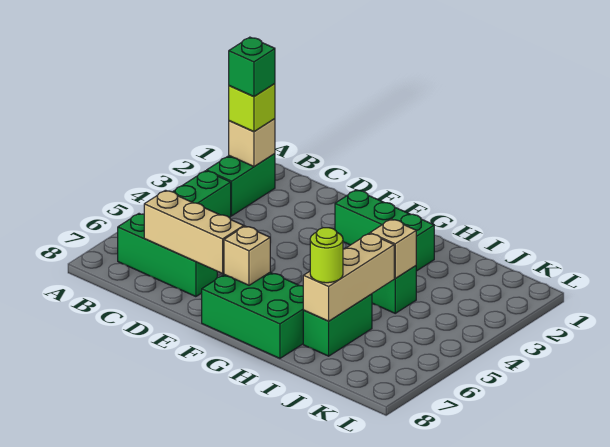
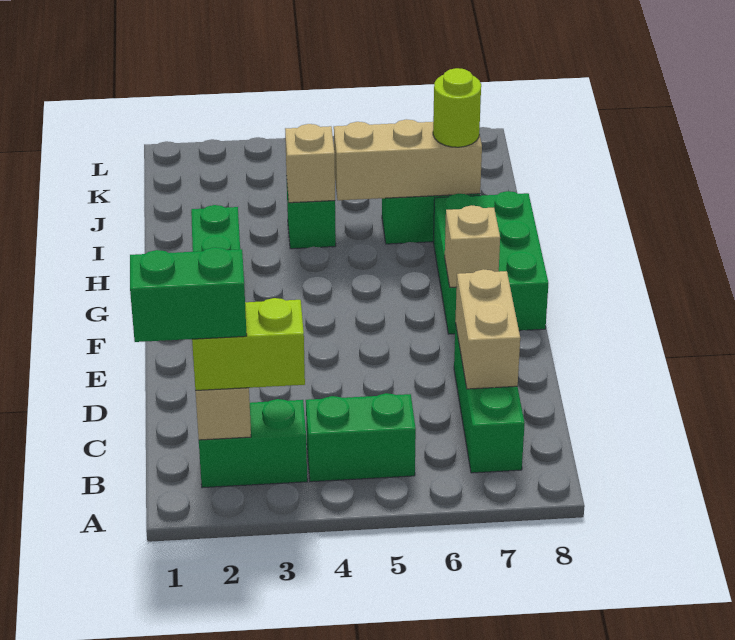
lime 1x1 brick [229,84,275,132] -> lime 1x2 brick [192,298,305,390]
green 1x1 brick [229,37,275,97] -> green 1x2 brick [130,247,247,342]
tan 1x3 brick [144,190,244,273] -> tan 1x2 brick [455,269,520,389]

